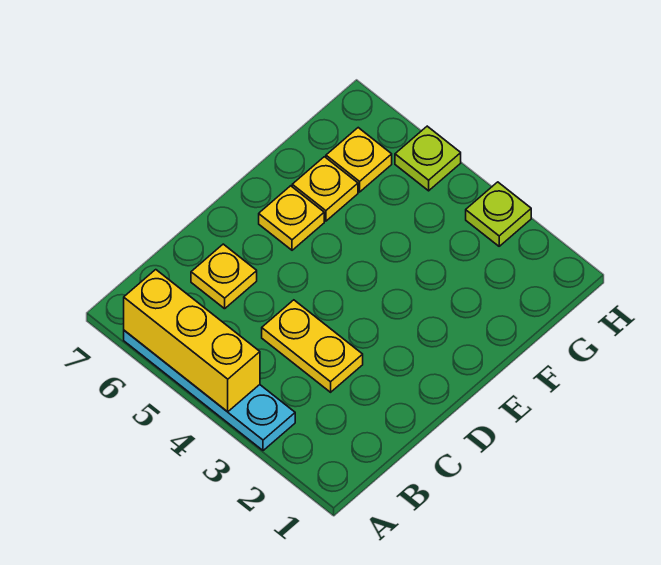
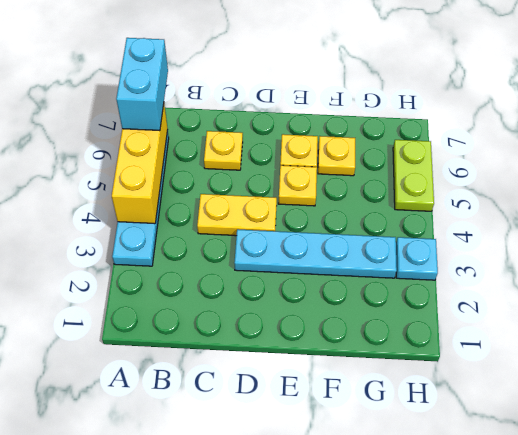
none -> cyan 1x2 brick [116,38,168,131]
yellow 1x2 plate [262,300,363,392] -> yellow 1x2 plate turned to [197,194,277,236]
none -> cyan 1x4 plate [234,229,397,278]
yellow 1x1 plate [326,128,392,192] -> yellow 1x1 plate moved to [278,165,317,206]
lime 1x1 plate [466,182,531,246] -> cyan 1x1 plate [396,237,438,280]
lime 1x1 plate [395,126,461,191] -> lime 1x2 plate [393,140,434,211]

